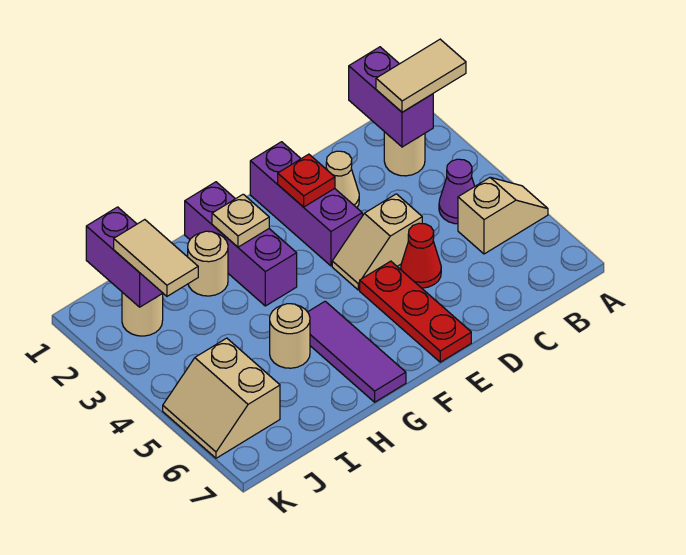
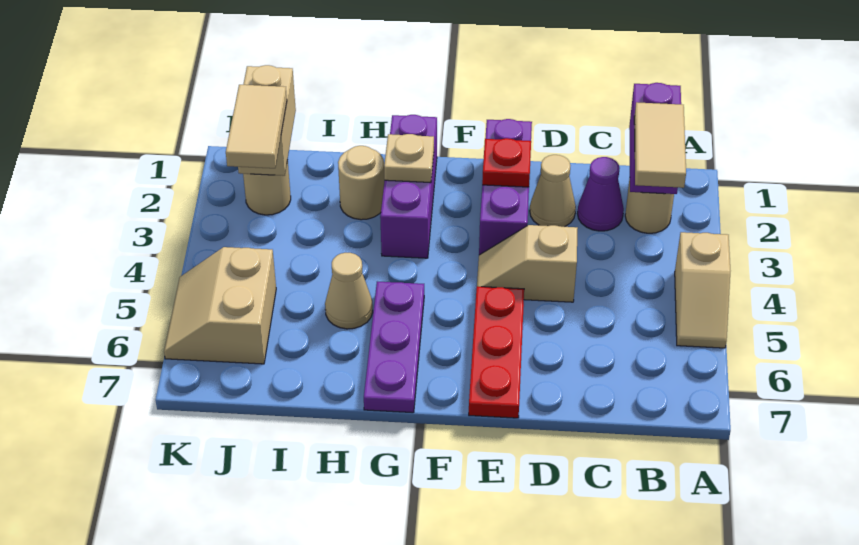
tan 1x2 tile [376,39,466,112] -> tan 1x2 tile turned to [634,102,686,188]
tan 1x2 slope [458,177,548,254] -> tan 1x2 slope turned to [675,232,730,348]
purple 1x1 cone [439,159,475,224] -> purple 1x1 cone moved to [578,157,624,231]
red 1x1 cone [401,223,441,288] -> none
purple 1x3 tile [308,301,406,402] -> purple 1x3 plate [364,282,424,413]
tan 1x1 round brick [270,304,310,368] -> tan 1x1 cone [325,253,373,329]
purple 1x2 brick [86,207,163,307] -> tan 1x2 brick [238,65,296,176]

